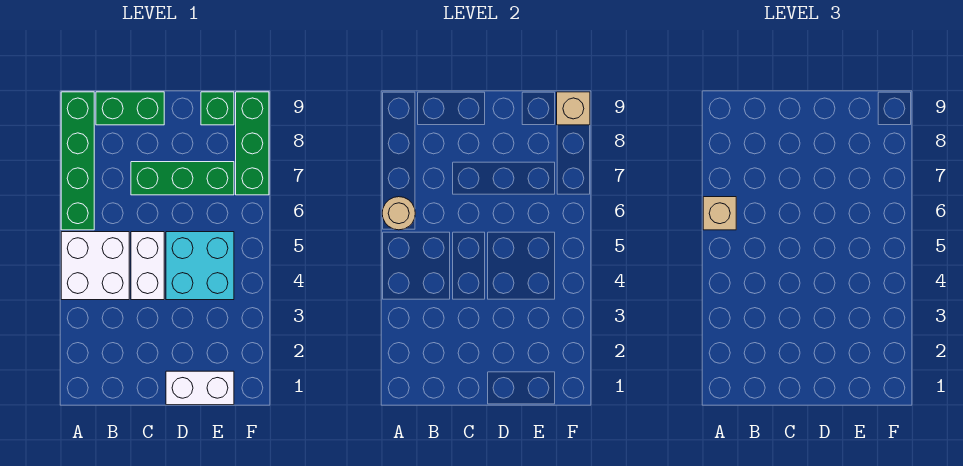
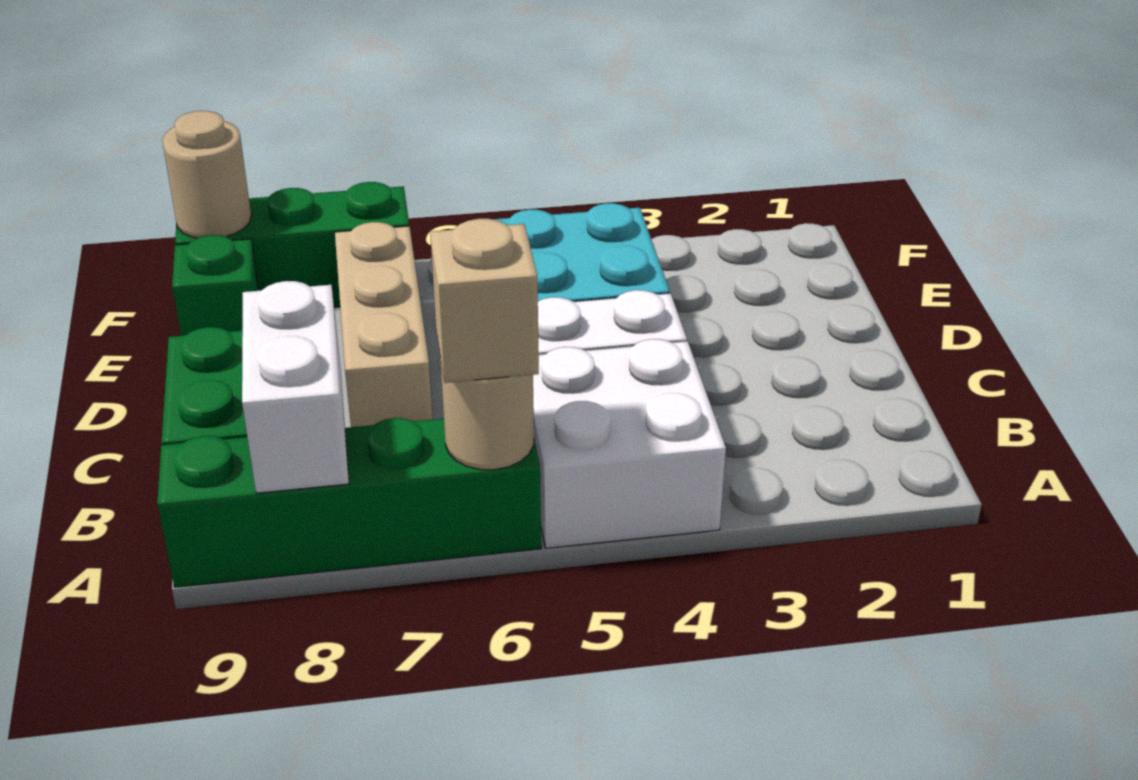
green 1x3 brick [131,162,234,195] -> tan 1x3 brick [335,222,433,427]
white 1x2 brick [166,371,234,405] -> white 1x2 brick moved to [242,281,349,493]
tan 1x1 brick [557,92,590,125] -> tan 1x1 round brick [162,111,251,238]

